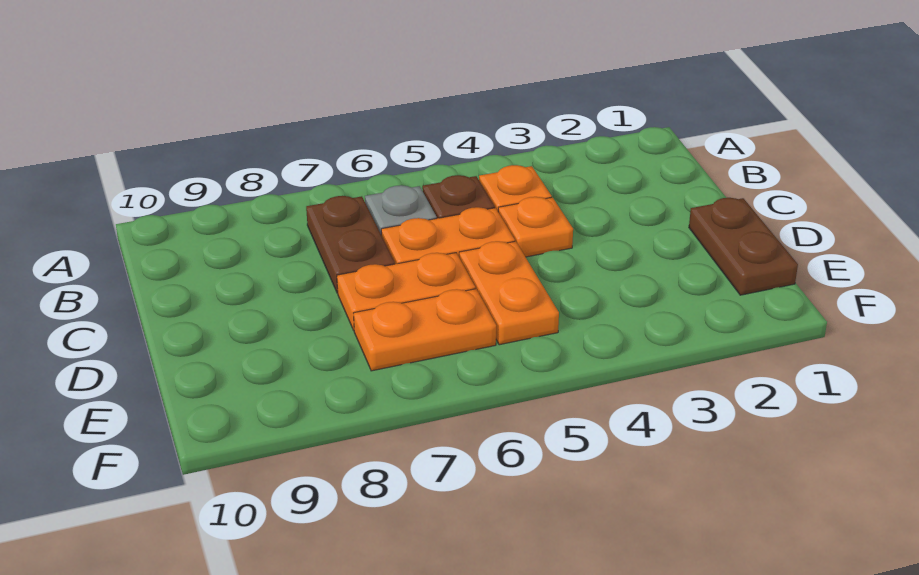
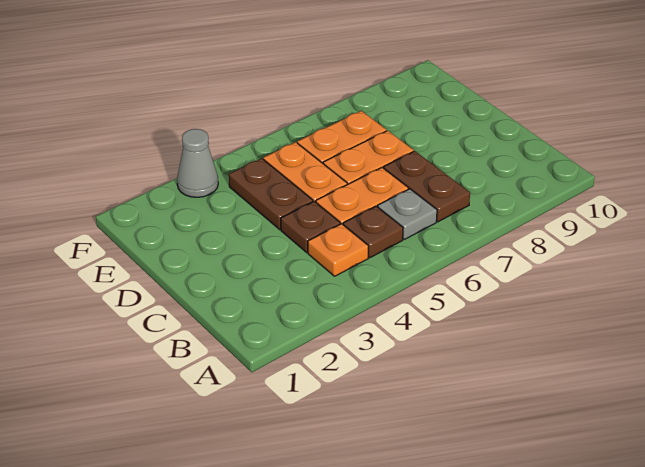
orange 1x1 plate [498,197,573,257] -> brown 1x1 plate [281,201,340,253]
brown 1x2 plate [689,198,798,295] -> brown 1x2 plate moved to [229,158,313,230]
none -> grey 1x1 cone [177,129,218,197]

